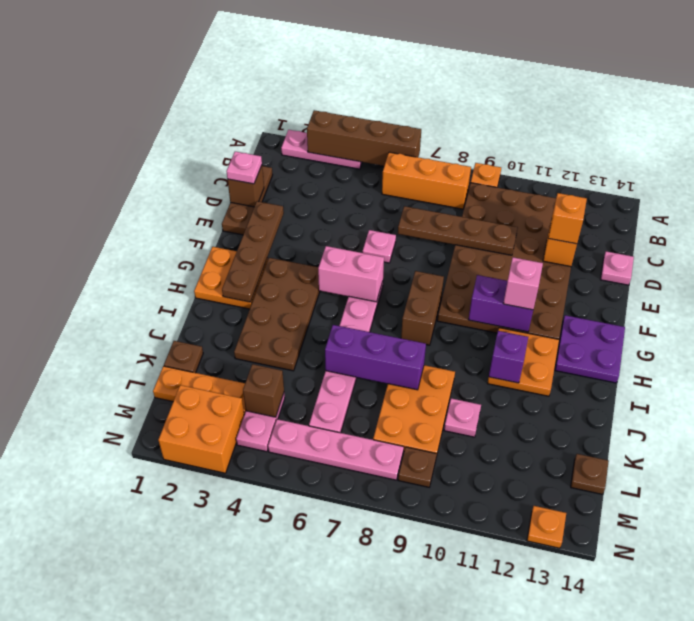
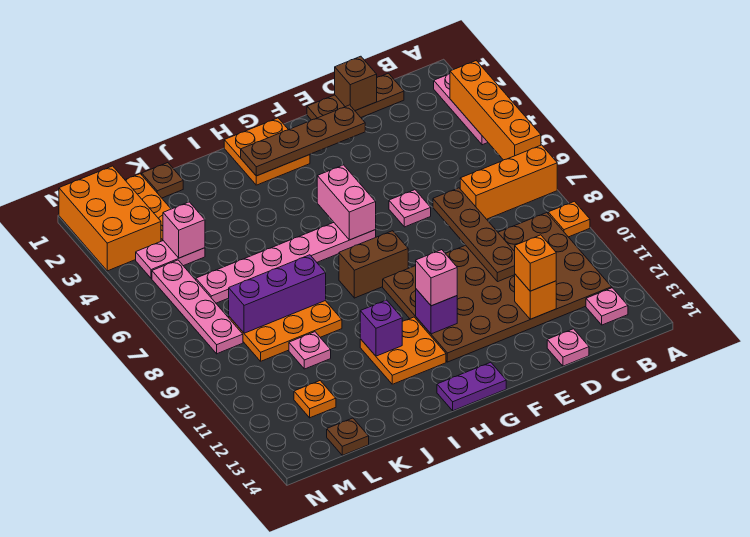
brown 1x4 brick [307,110,421,166] -> orange 1x4 brick [450,61,541,160]
orange 1x3 brick [382,152,471,209] -> orange 1x3 brick turned to [460,145,557,219]
pink 1x1 plate [226,152,262,184] -> pink 1x1 plate moved to [586,288,628,325]
brown 2x4 plate [234,258,320,371] -> none
purple 1x2 brick [469,275,533,332] -> purple 1x1 brick [416,289,457,334]
purple 2x2 plate [555,315,625,383] -> purple 1x2 plate [437,362,506,411]
purple 1x3 brick [325,325,426,390] -> purple 1x3 brick turned to [229,255,326,333]
brown 1x1 brick [243,364,284,417] -> pink 1x1 brick [163,202,205,258]
orange 2x2 brick [158,385,244,473] -> orange 2x3 brick [59,166,161,271]
brown 1x1 plate [398,447,437,487] -> none
orange 1x1 plate [527,506,566,548] -> orange 1x1 plate moved to [294,381,336,418]

